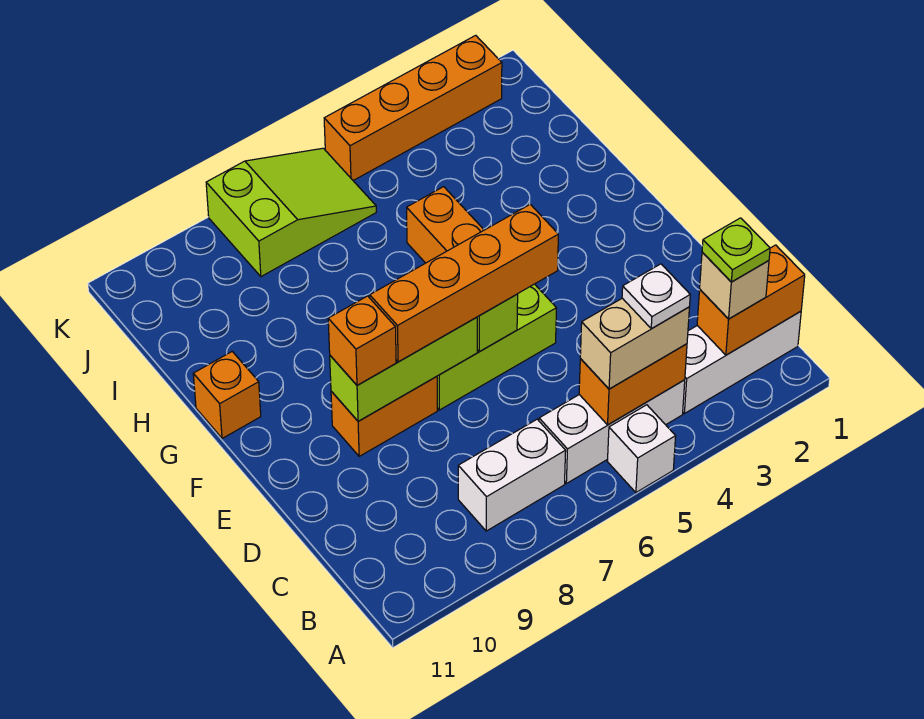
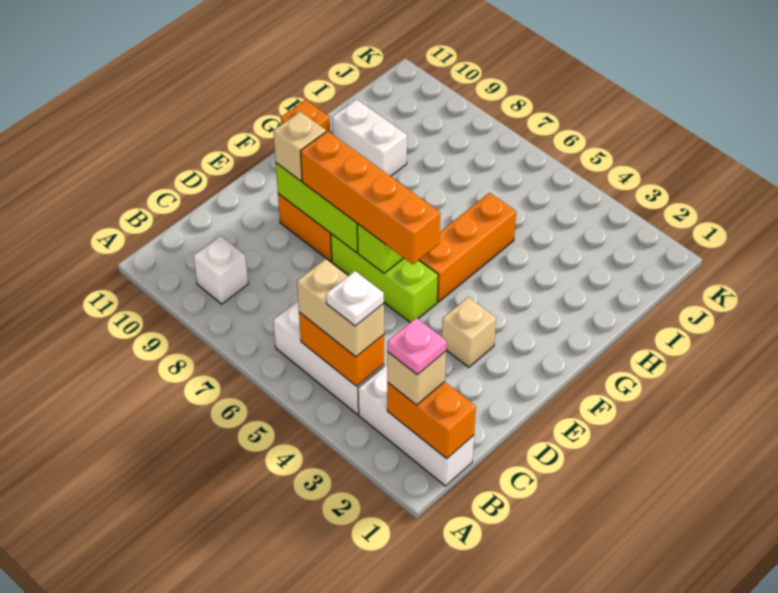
white 1x1 brick [607,405,676,492] -> white 1x1 brick moved to [194,236,248,304]
lime 1x1 plate [702,218,770,282] -> pink 1x1 plate [387,318,446,375]
white 1x2 brick [458,419,566,531] -> white 1x2 brick moved to [332,99,407,176]
none -> tan 1x1 brick [442,297,496,367]
orange 1x1 brick [328,296,396,385] -> tan 1x1 brick [273,112,326,181]
lime 2x3 slope [206,148,376,277] -> none
orange 1x4 brick [324,35,502,181] -> none

